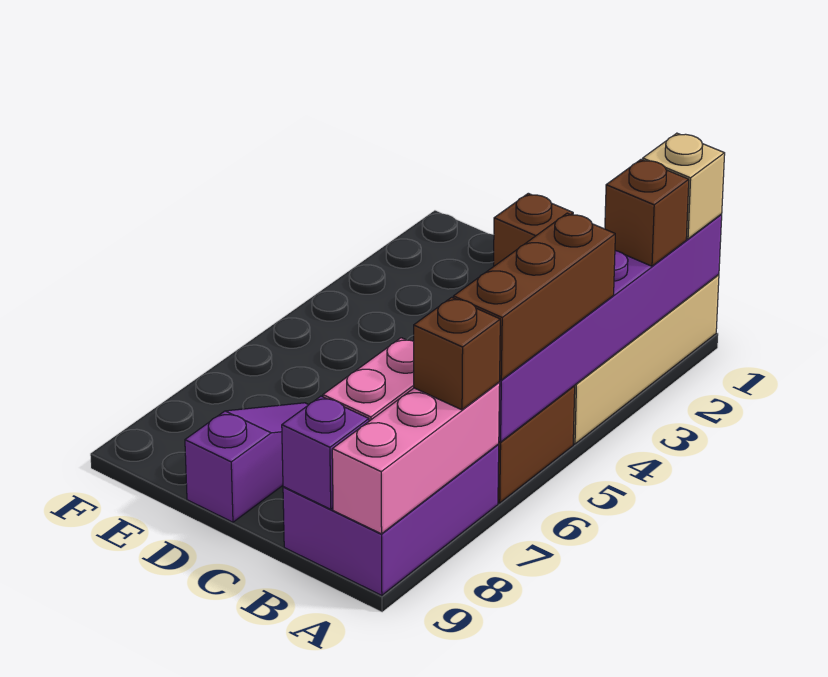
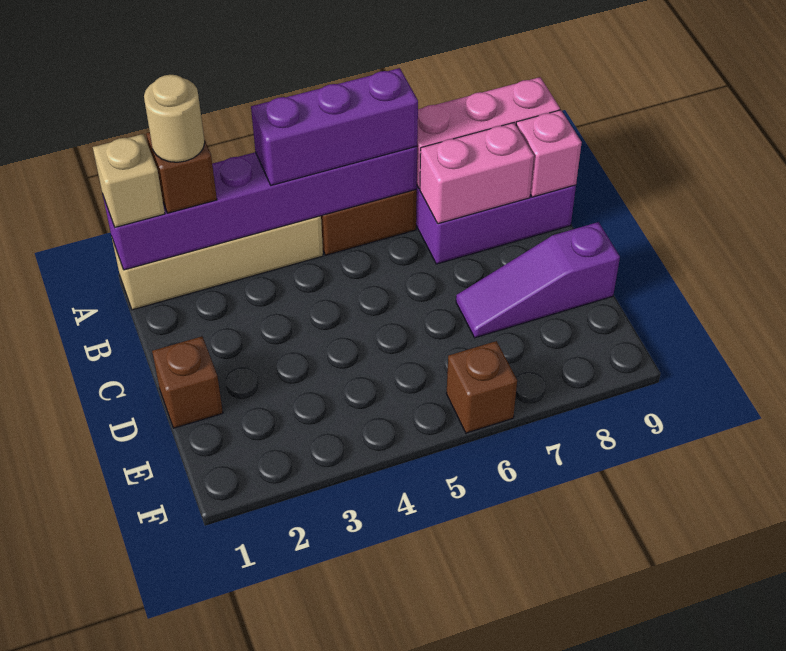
none -> tan 1x1 round brick [144,75,205,162]
brown 1x3 brick [453,213,615,380] -> purple 1x3 brick [251,68,418,185]
brown 1x1 brick [414,297,500,410] -> brown 1x1 brick moved to [447,341,517,433]
purple 1x1 brick [282,396,369,509] -> pink 1x1 brick [516,110,582,197]

